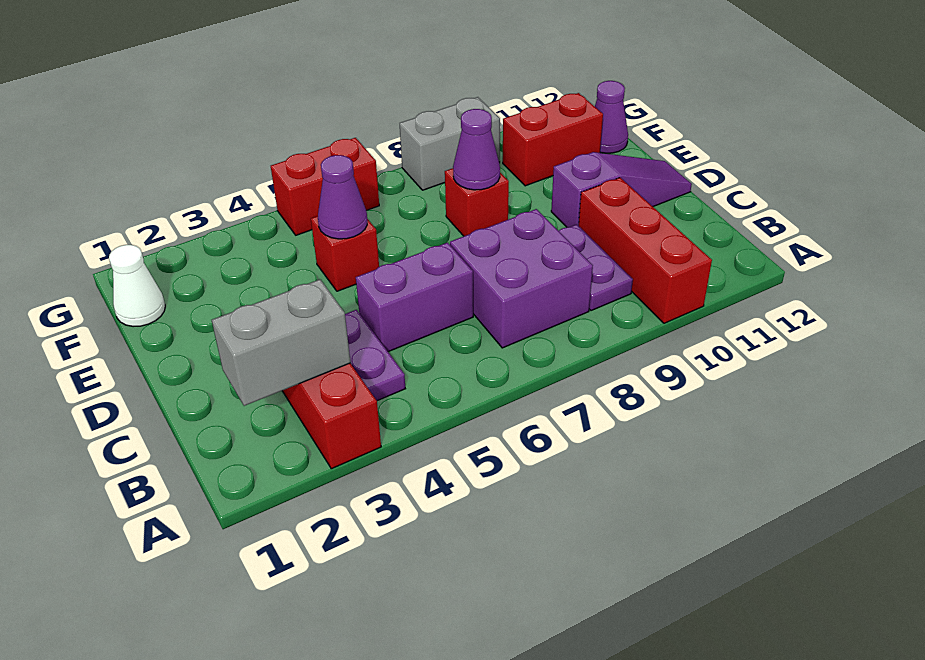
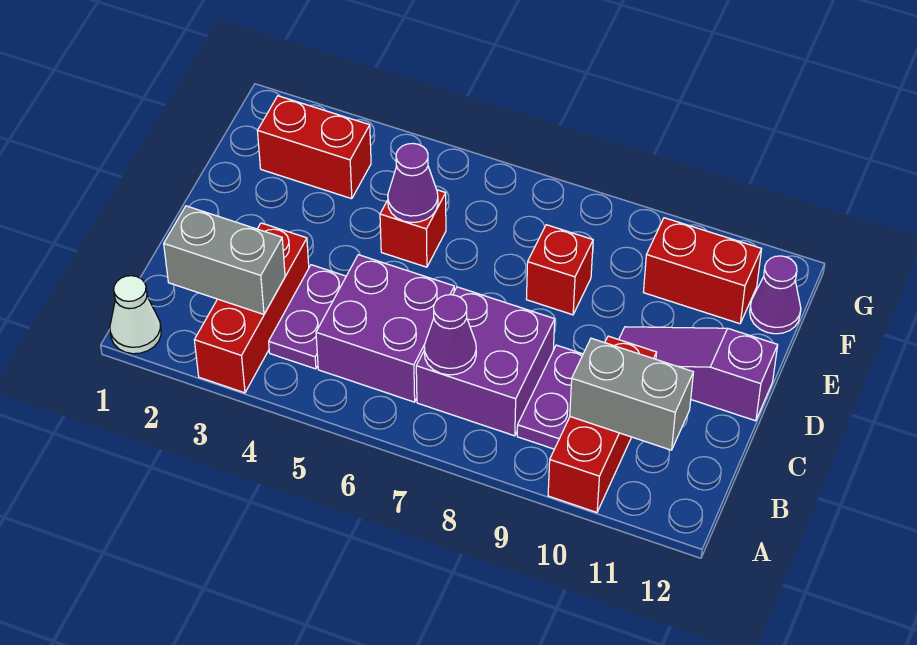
purple 1x2 brick [356,243,473,352] -> purple 2x2 brick [316,255,454,402]
purple 1x3 slope [551,152,692,227] -> purple 1x3 slope turned to [619,327,778,421]
purple 1x1 cone [453,109,500,190] -> purple 1x1 cone moved to [424,295,476,375]
white 1x1 cone [109,245,165,327] -> white 1x1 cone moved to [110,276,161,354]
red 1x2 brick [271,138,379,235] -> red 1x2 brick moved to [257,96,371,199]
grey 1x2 brick [400,97,500,190] -> grey 1x2 brick moved to [570,338,693,450]

